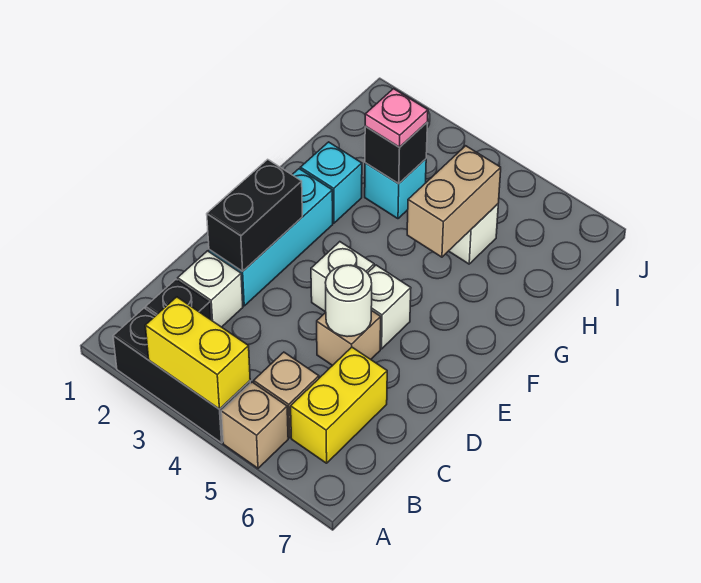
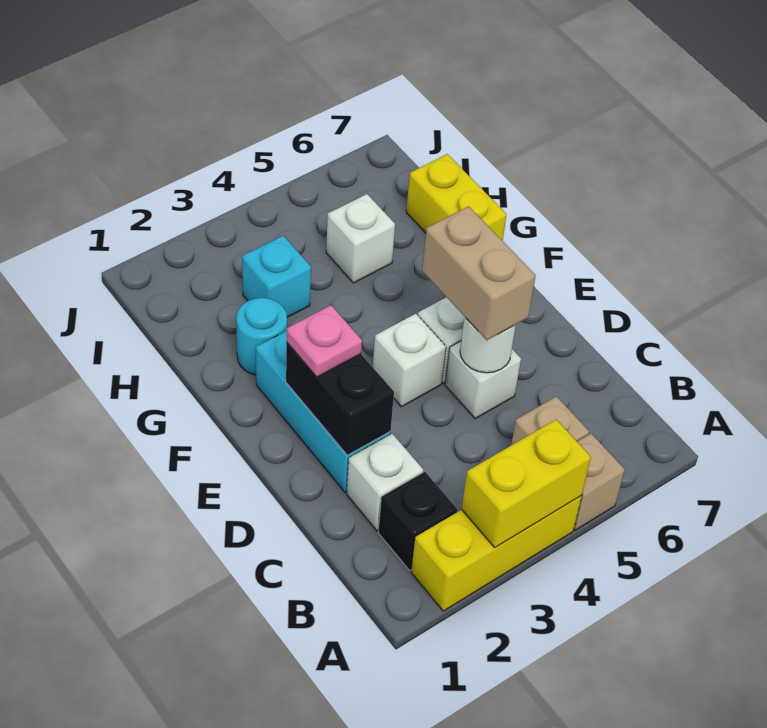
black 1x3 brick [113,308,250,443] -> yellow 1x3 brick [411,496,582,611]
yellow 1x2 brick [291,347,387,463] -> yellow 1x2 brick moved to [406,154,507,241]
tan 1x1 brick [317,310,381,366] -> white 1x1 brick [445,341,521,419]
cyan 1x1 brick [300,142,362,223] -> cyan 1x1 round brick [236,298,287,375]
tan 1x2 brick [407,146,501,257] -> tan 1x2 brick moved to [422,206,536,340]
black 1x1 brick [365,123,427,184] -> none
pink 1x1 plate [365,89,428,147] -> pink 1x1 plate moved to [287,305,362,377]

